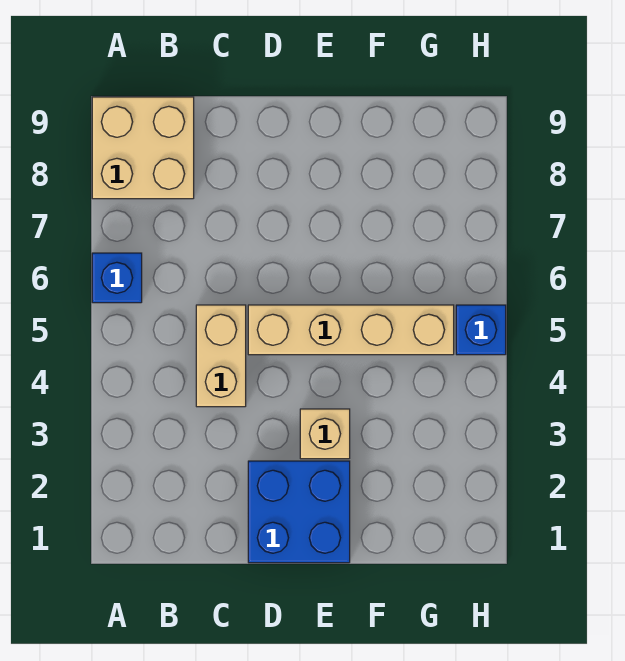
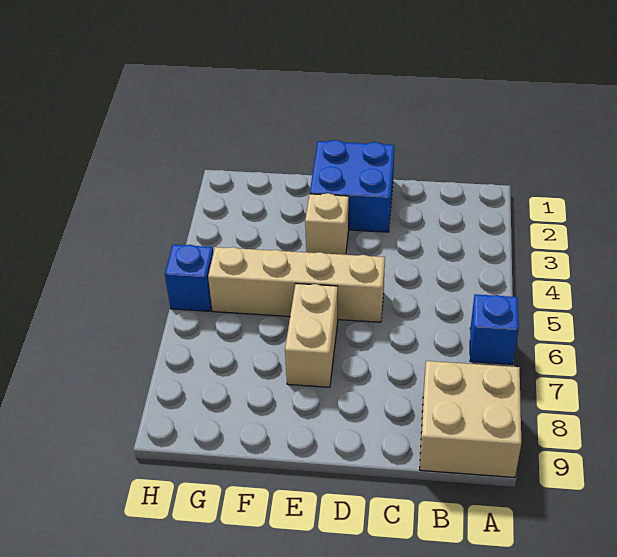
tan 1x2 brick [196,305,246,407] -> tan 1x2 brick moved to [285,284,338,387]

